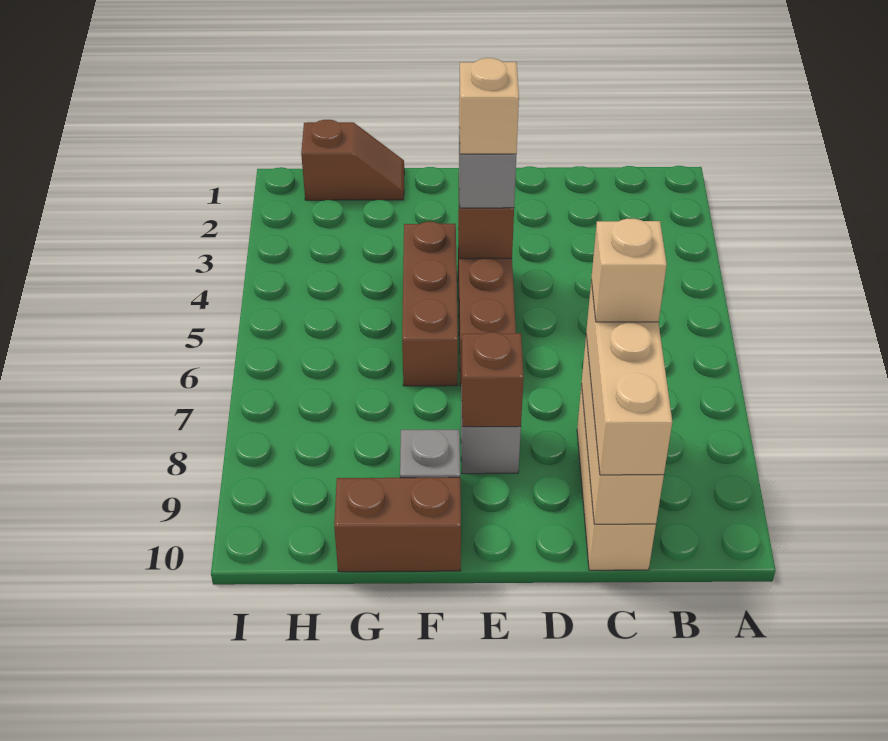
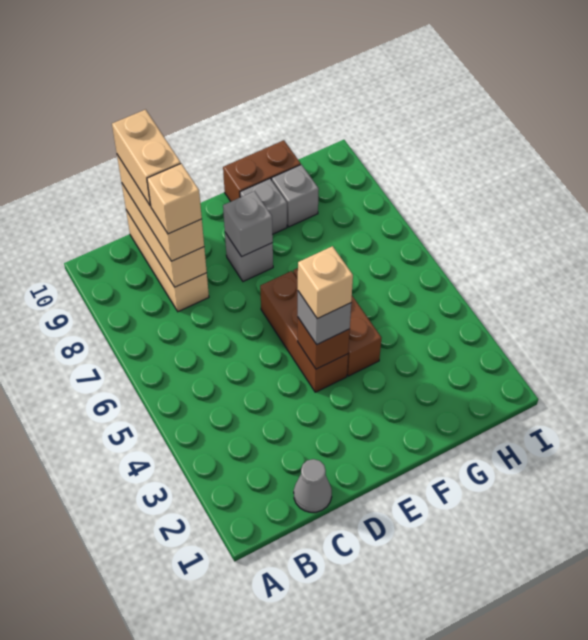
none -> grey 1x1 cone [294,459,332,512]
none -> tan 1x2 brick [112,110,181,206]
brown 1x1 brick [461,332,524,427] -> grey 1x1 brick [223,191,273,257]
brown 1x2 slope [301,120,404,200] -> none
none -> grey 1x1 brick [272,165,319,227]

